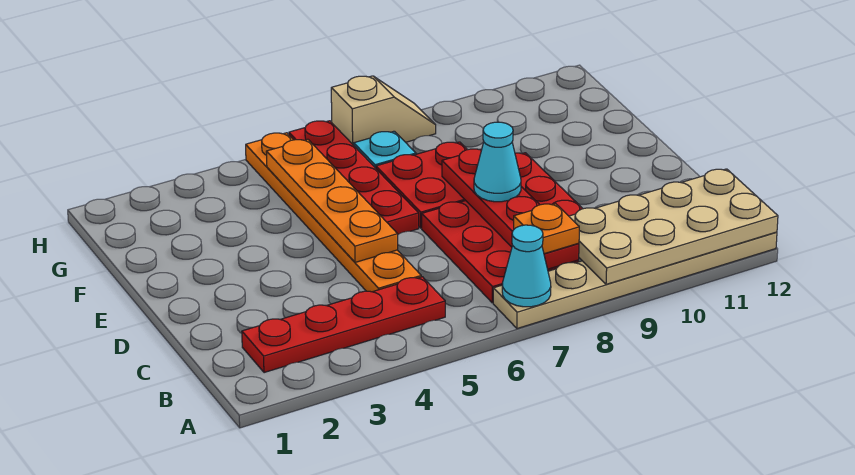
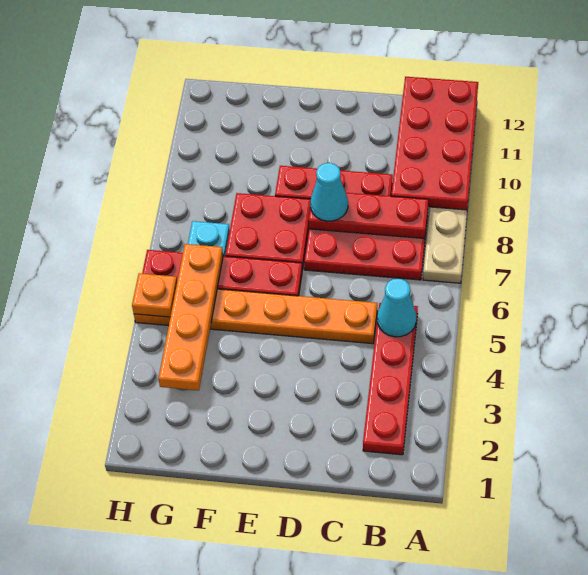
cyan 1x1 cone [502,225,551,307] -> cyan 1x1 cone moved to [377,278,416,337]
tan 2x4 plate [569,169,778,284] -> red 2x4 plate [391,77,478,210]
red 1x4 plate [442,149,579,269] -> red 1x3 plate [308,193,428,239]
orange 1x1 plate [514,204,579,254] -> orange 1x1 plate moved to [132,273,177,317]
orange 1x4 plate [266,139,398,262] -> orange 1x4 plate turned to [158,244,223,390]
tan 1x2 slope [331,76,436,145] -> none

